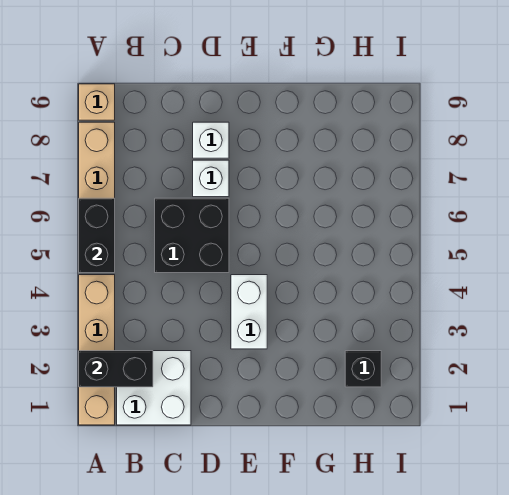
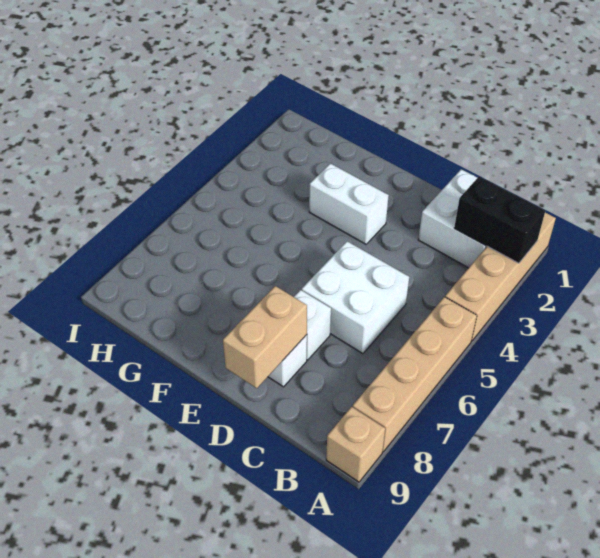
black 1x2 brick [79,198,115,273] -> none
black 2x2 brick [155,198,229,273] -> white 2x2 brick [302,241,409,354]
none -> tan 1x2 brick [223,286,307,388]
white 1x2 brick [231,275,267,349] -> white 1x2 brick turned to [309,163,389,244]
black 1x1 brick [345,351,381,387] -> none

